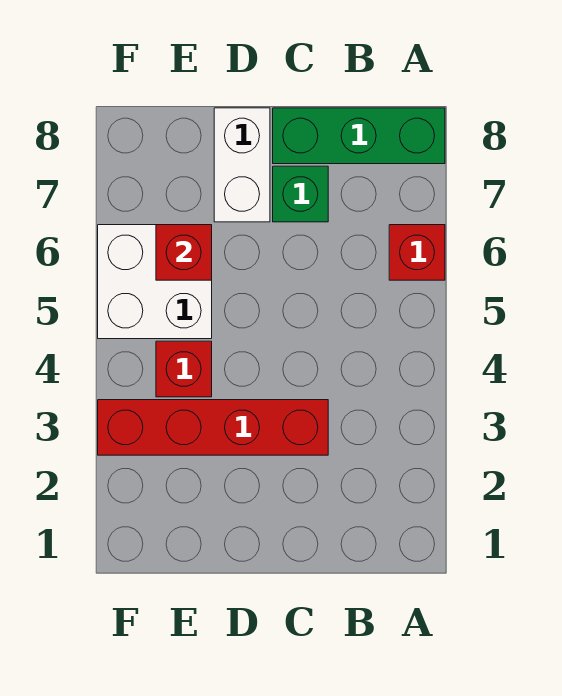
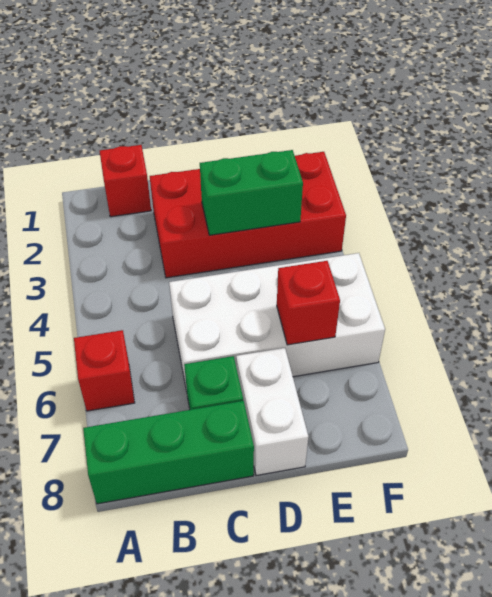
red 1x4 brick [98,400,328,455] -> red 2x4 brick [150,152,346,278]
none -> green 1x2 brick [200,150,303,235]
red 1x1 brick [156,341,212,397] -> red 1x1 brick moved to [100,145,151,217]
white 2x2 brick [98,225,212,339] -> white 2x4 brick [169,253,385,391]

